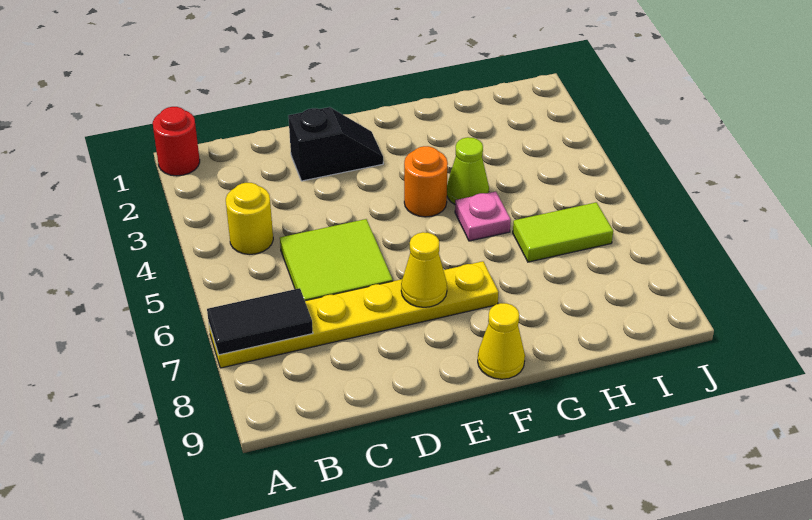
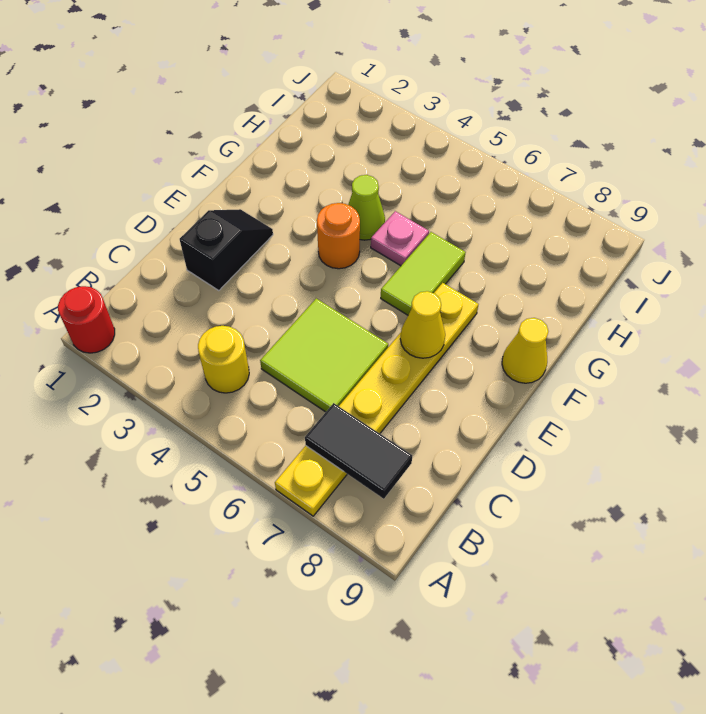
black 1x2 tile [207,288,313,355] -> black 1x2 tile turned to [305,403,412,499]
lime 1x2 tile [513,202,613,262] -> lime 1x2 tile moved to [381,232,466,315]

